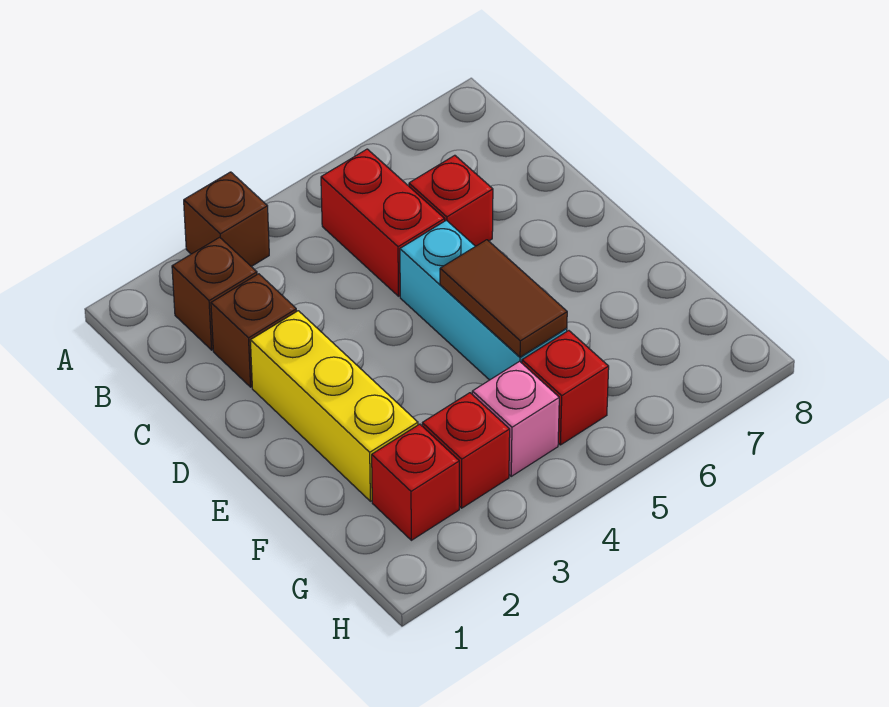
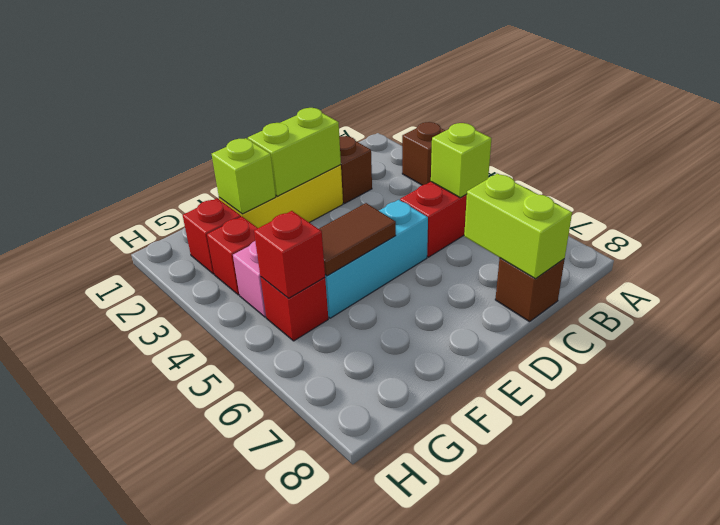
brown 1x1 brick [172,237,257,350] -> brown 1x1 brick moved to [495,258,565,322]
none -> lime 1x1 brick [431,123,491,198]
red 1x1 brick [409,155,493,246] -> red 1x1 brick moved to [254,211,325,298]
none -> lime 1x2 brick [464,174,572,279]
none -> lime 1x2 brick [248,108,341,196]
none -> lime 1x1 brick [212,138,276,214]

